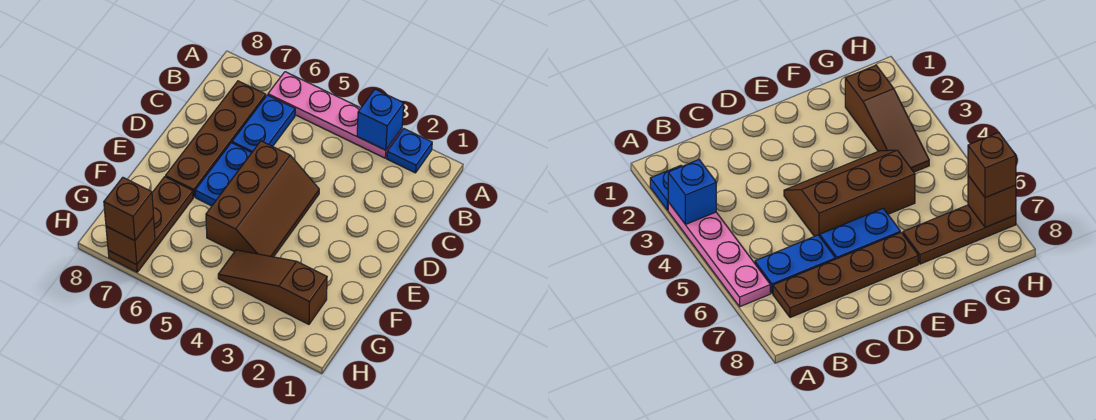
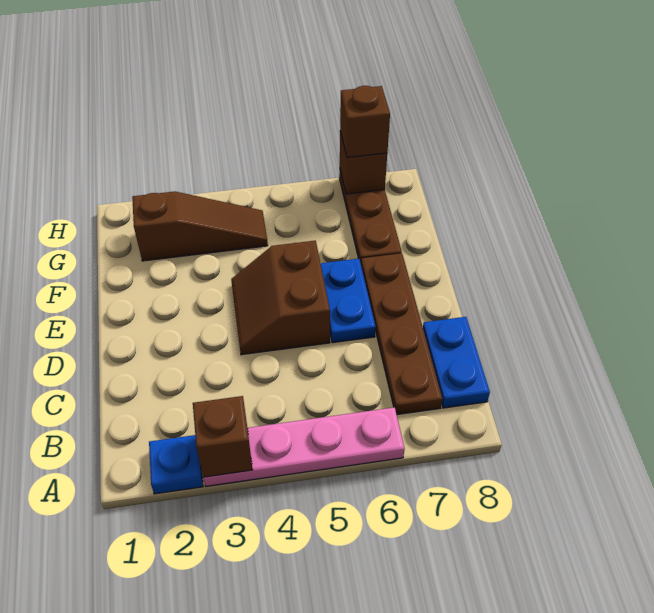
blue 1x1 brick [357,89,404,150] -> brown 1x1 brick [193,396,253,477]
blue 1x2 plate [232,95,295,153] -> blue 1x2 plate moved to [423,317,490,408]
brown 2x3 slope [206,141,319,257] -> brown 2x2 slope [231,241,330,355]

